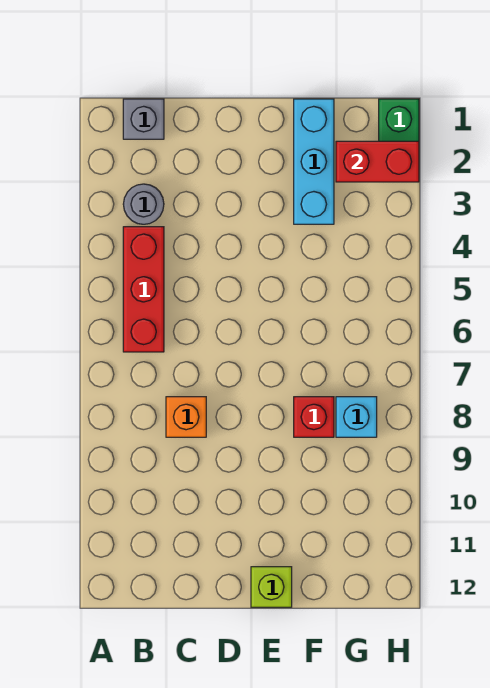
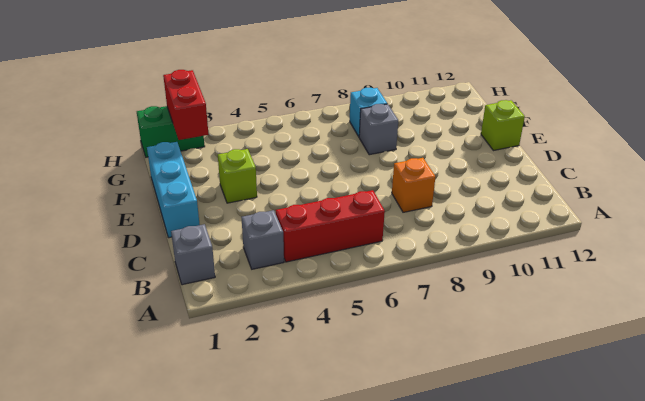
grey 1x1 round brick [123,184,164,224] -> grey 1x1 brick [241,210,284,269]
none -> lime 1x1 brick [218,149,257,203]
cyan 1x3 brick [294,99,334,224] -> cyan 1x3 brick turned to [147,142,200,238]
red 1x1 brick [294,397,334,437] -> grey 1x1 brick [359,104,398,155]

